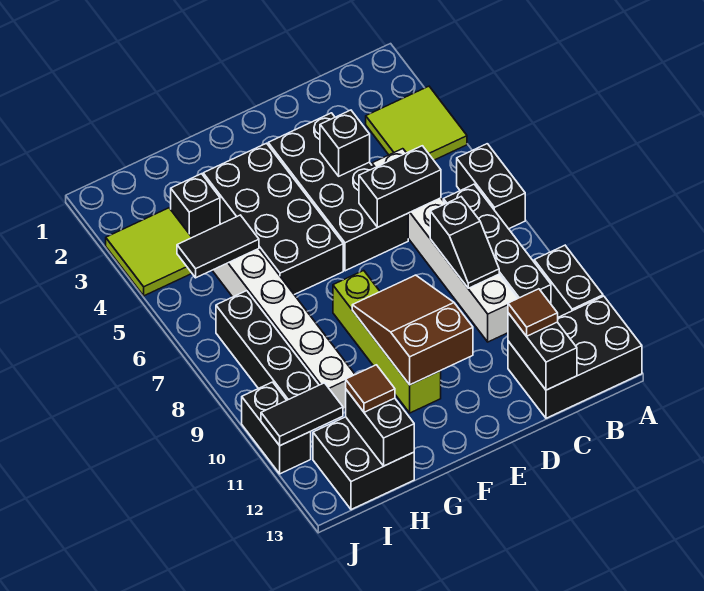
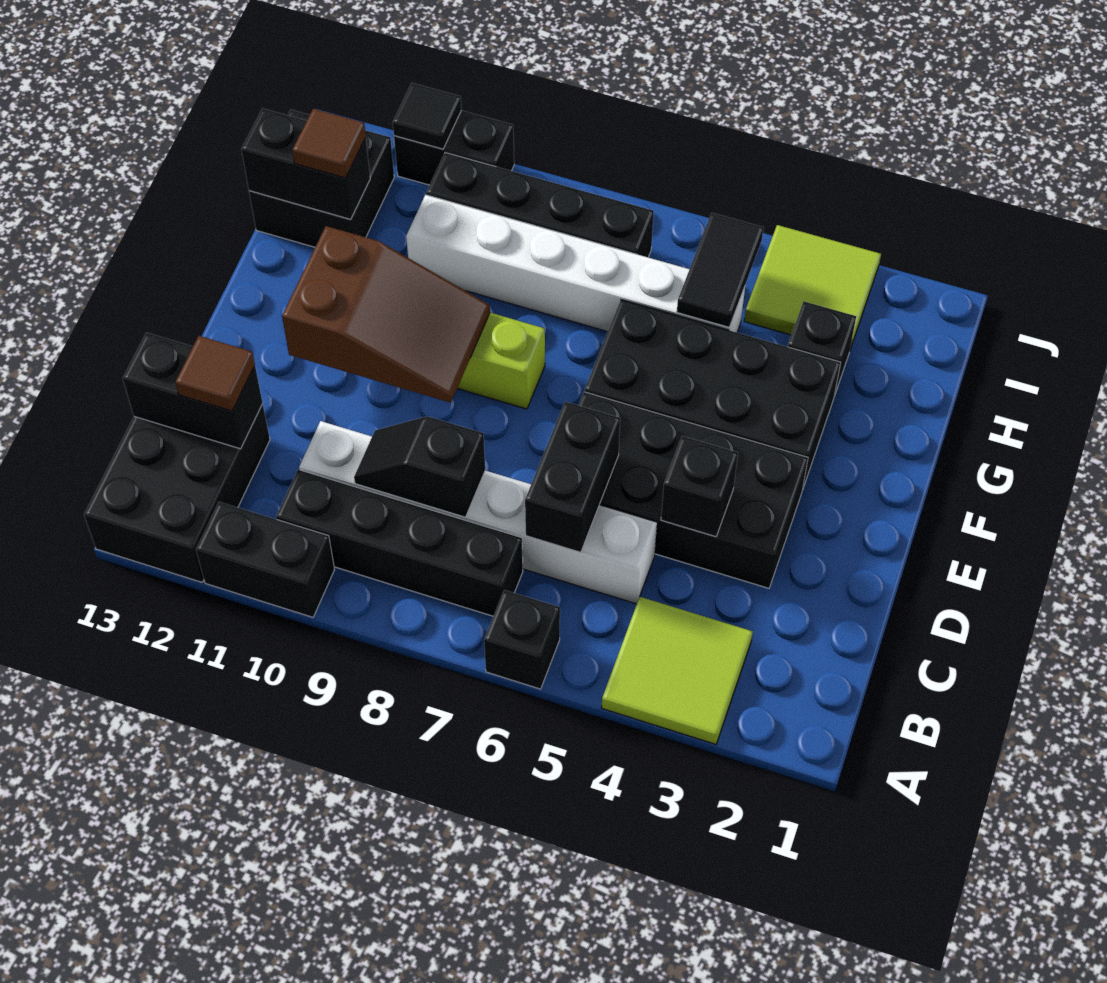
black 1x2 brick [457,144,525,229] -> black 1x1 brick [484,590,560,689]
black 1x2 tile [261,383,343,446] -> black 1x1 tile [393,83,461,149]

